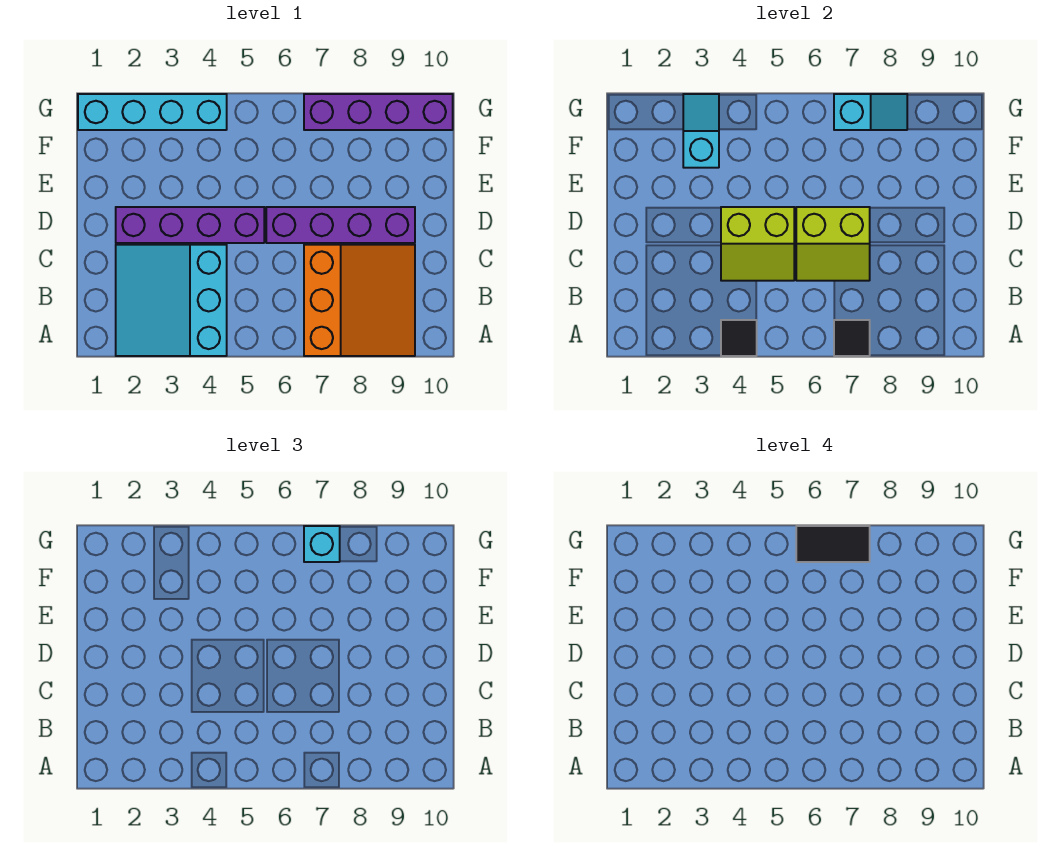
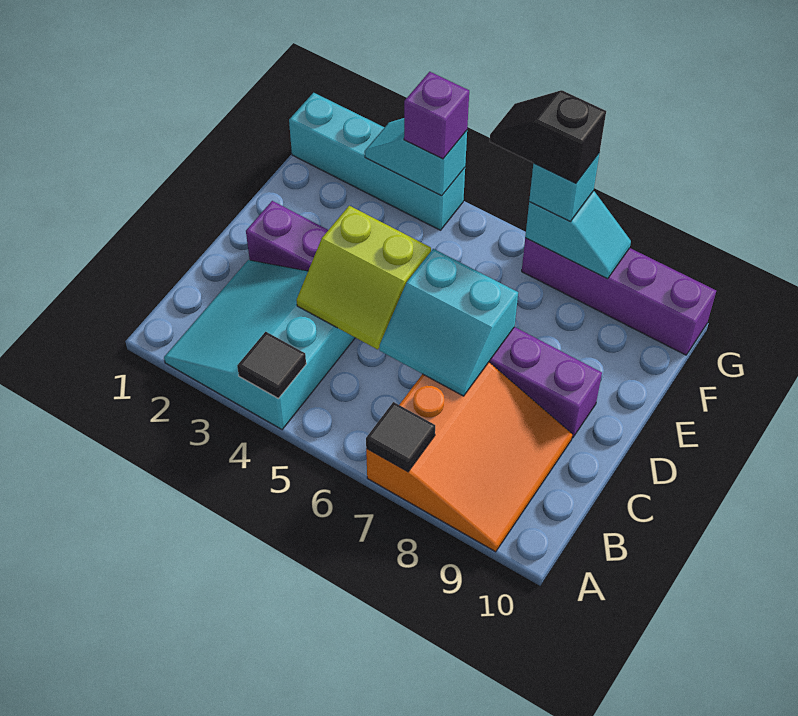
lime 2x2 slope [796,207,870,281] -> cyan 2x2 slope [380,249,518,396]
cyan 1x2 slope [683,94,719,168] -> cyan 1x2 slope turned to [365,118,467,196]
none -> purple 1x1 brick [404,72,469,159]
black 1x2 tile [796,526,870,562] -> black 1x2 slope [490,90,606,183]

